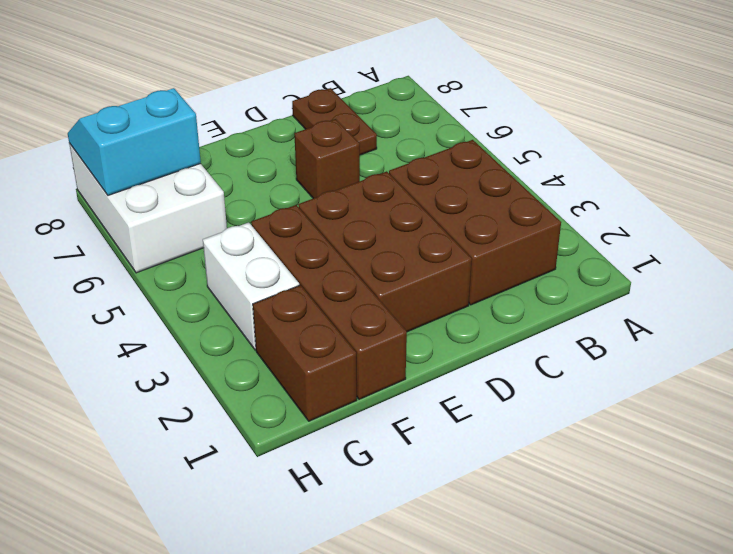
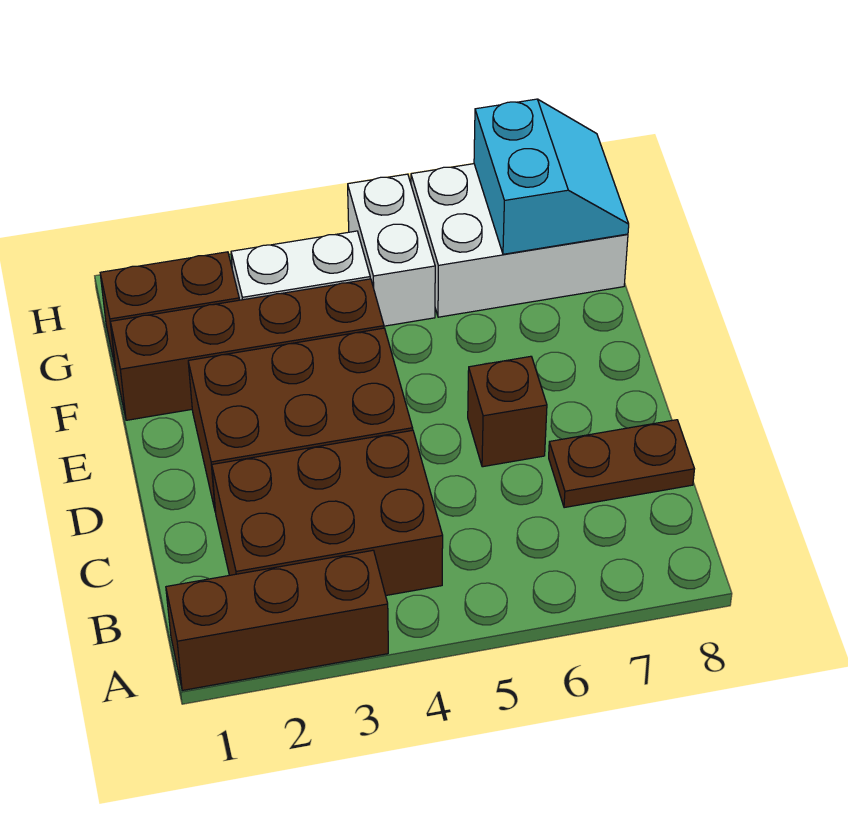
none -> brown 1x3 brick [166,550,388,691]
none -> white 1x2 brick [348,174,435,326]

